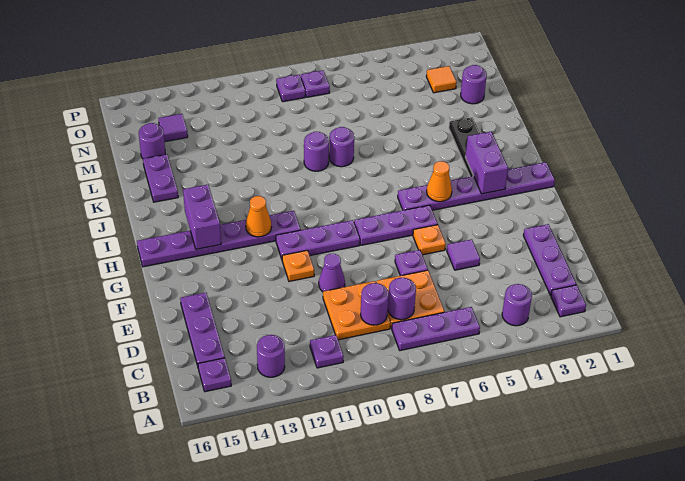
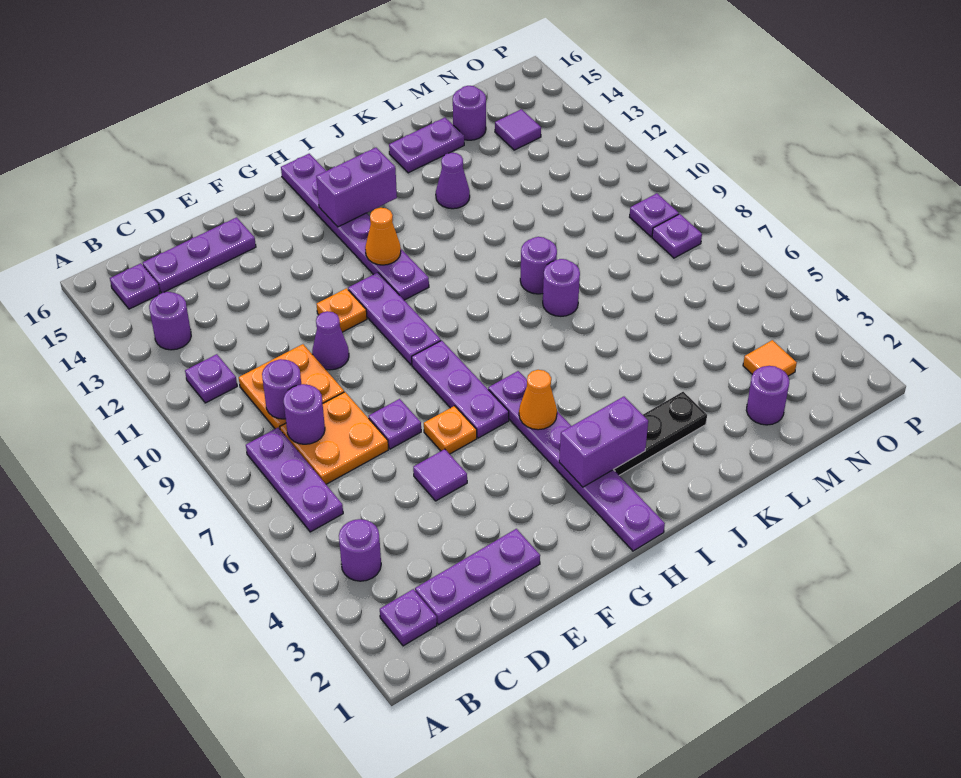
none -> purple 1x1 cone [436,153,470,209]

